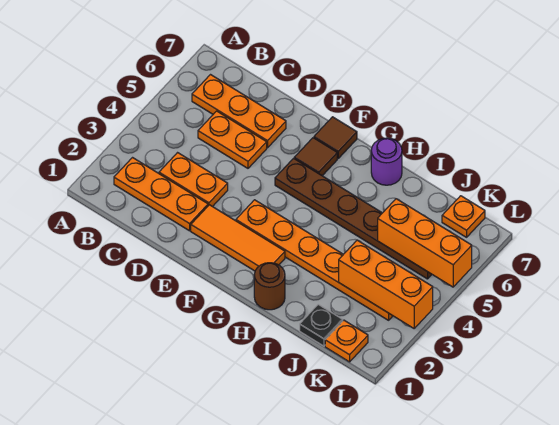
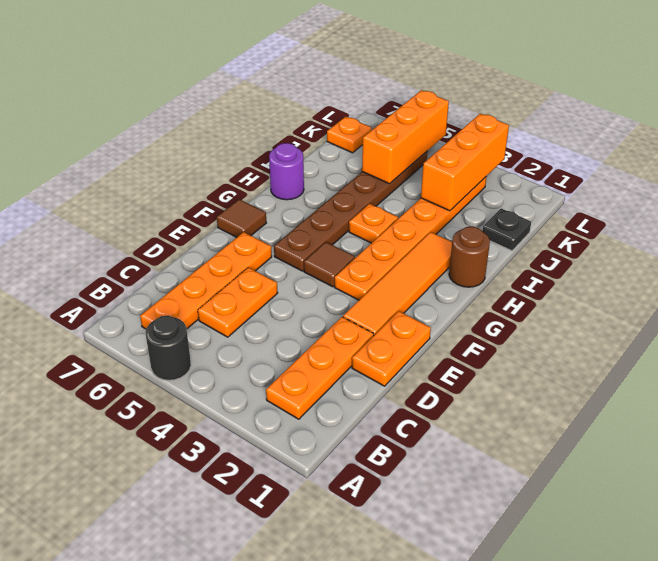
none -> black 1x1 round brick [146,316,191,380]
orange 1x3 plate [192,75,286,148] -> orange 1x4 plate [140,232,272,329]
orange 1x2 plate [159,153,228,207] -> orange 1x2 plate moved to [352,311,431,386]
orange 1x3 tile [191,205,285,271] -> orange 1x4 tile [343,232,452,335]
brown 1x1 tile [294,138,337,176] -> brown 1x1 tile moved to [304,242,355,287]
orange 1x1 plate [325,320,368,362] -> orange 1x1 plate moved to [349,204,398,243]

